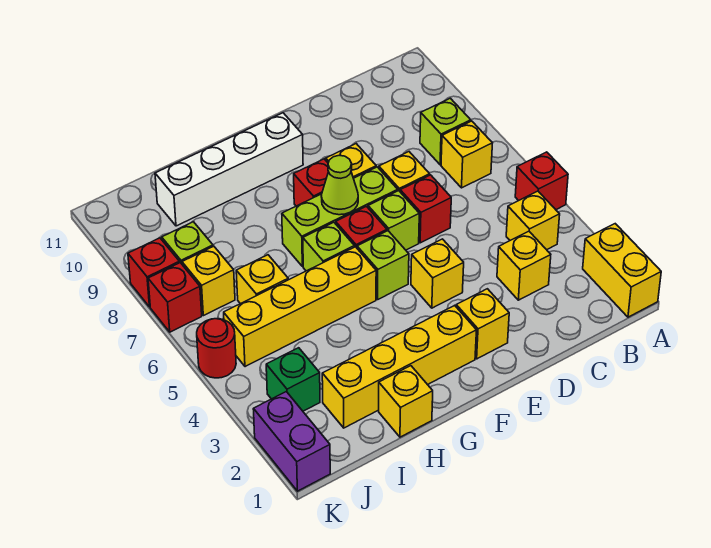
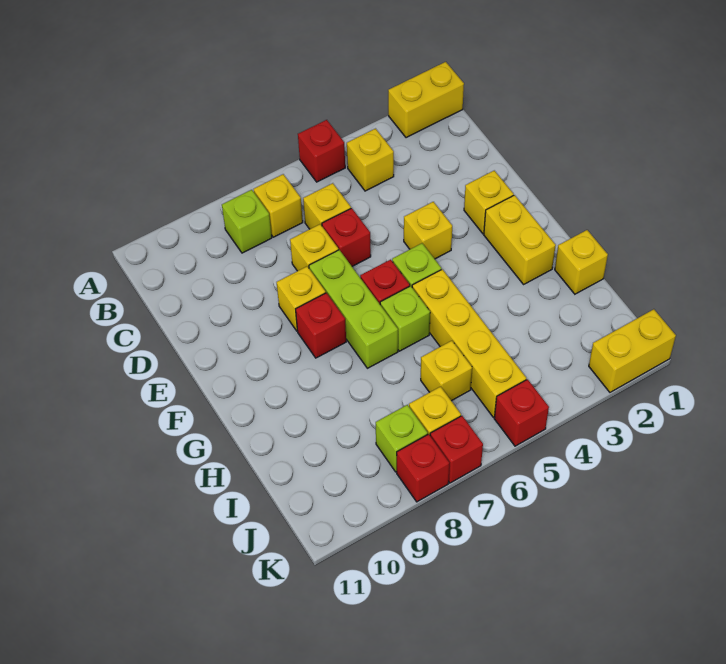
yellow 1x1 brick [497,231,551,300] -> yellow 1x1 brick moved to [303,183,351,229]
lime 1x1 brick [368,191,419,250] -> none
yellow 1x4 brick [322,305,476,428] -> yellow 1x2 brick [484,195,556,284]
lime 1x1 cone [321,155,358,215] -> none
white 1x4 brick [155,113,303,226] -> none
green 1x1 brick [266,348,320,411] -> none
purple 1x2 brick [253,392,330,491] -> yellow 1x2 brick [589,309,676,392]
red 1x1 round brick [197,319,236,378] -> red 1x1 brick [494,379,549,446]

